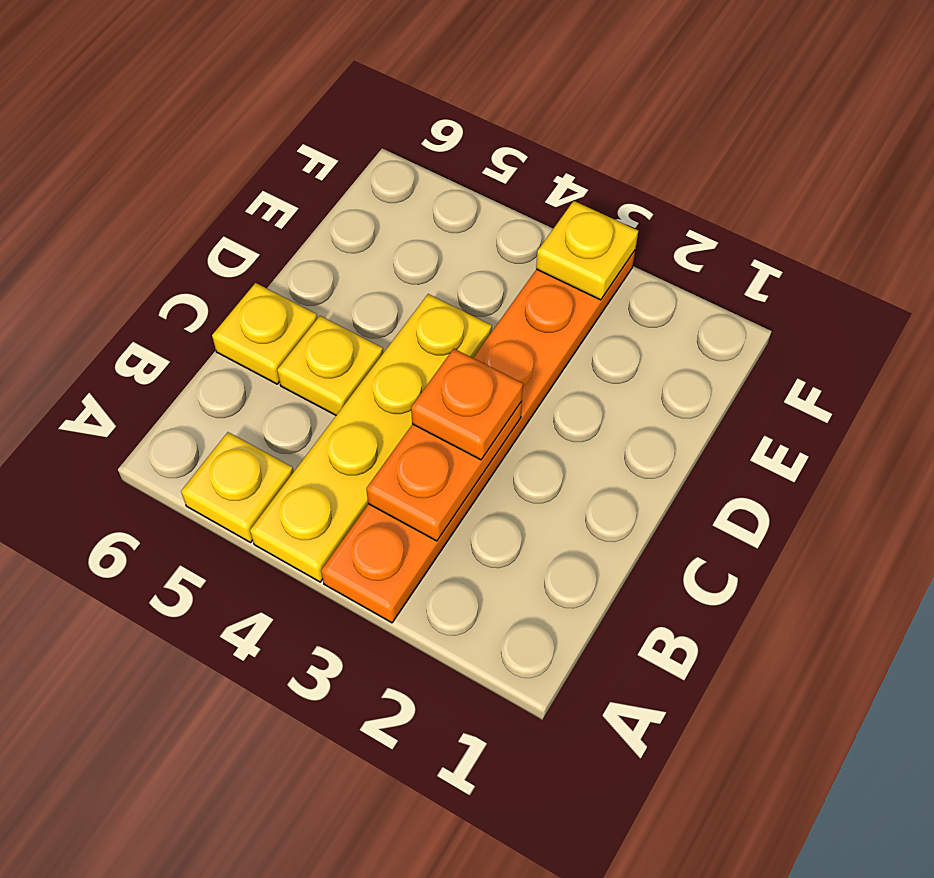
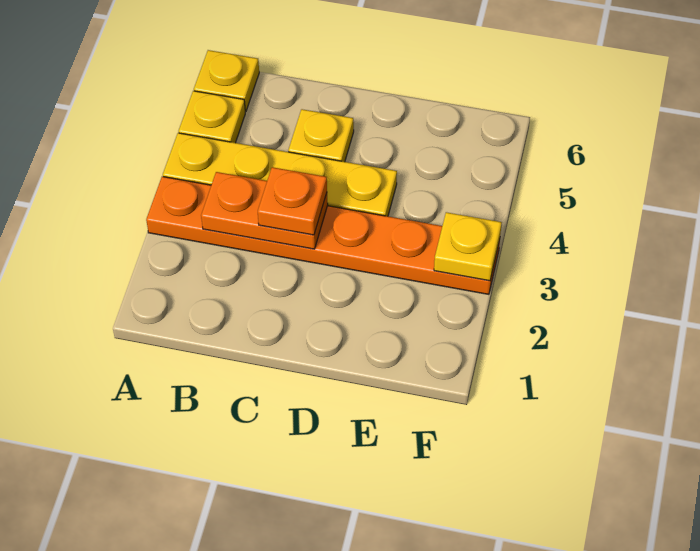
yellow 1x1 plate [212,283,317,384] -> yellow 1x1 plate moved to [194,50,259,111]

